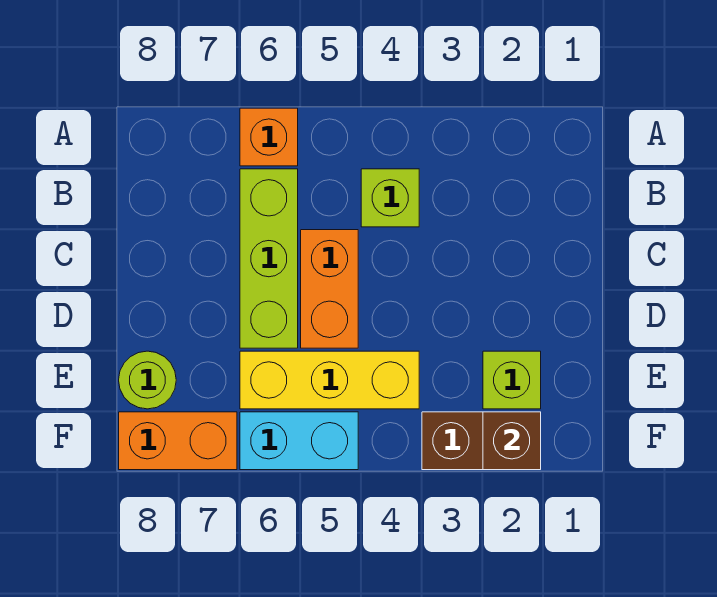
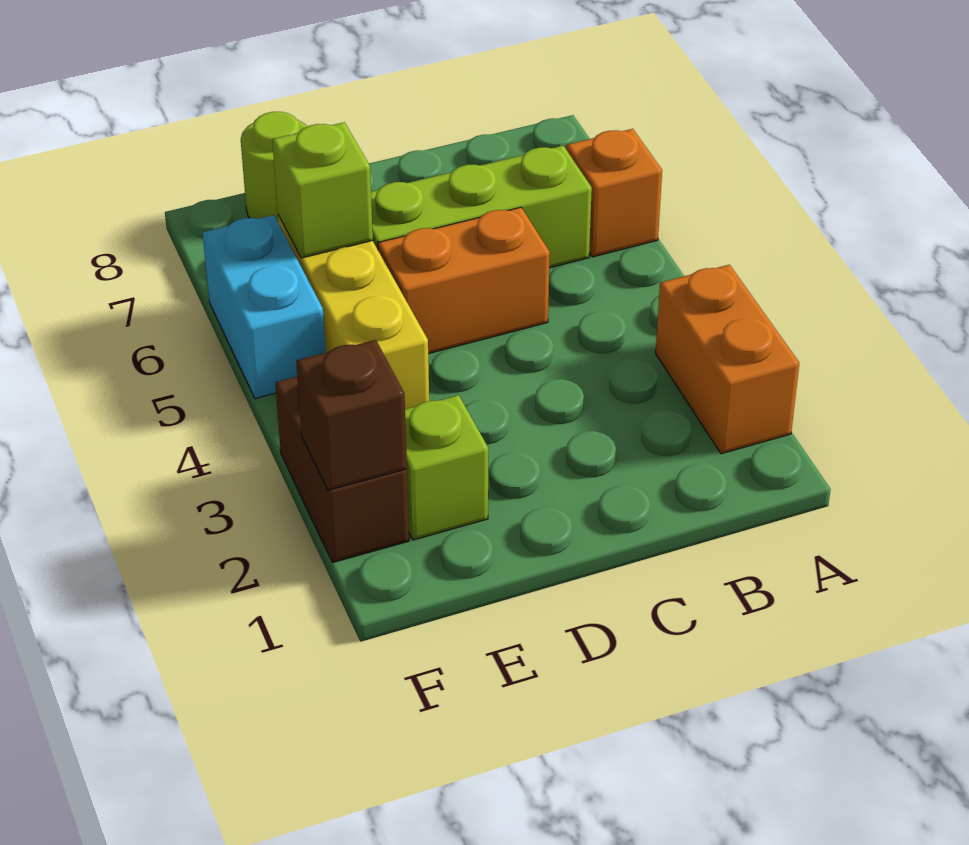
lime 1x1 brick [361,169,419,227] -> lime 1x1 brick moved to [272,122,373,258]
orange 1x2 brick [119,412,237,470] -> orange 1x2 brick moved to [656,265,799,454]

